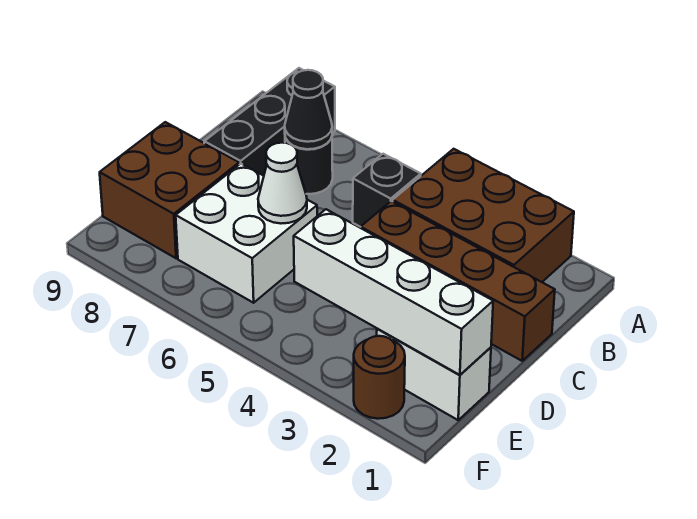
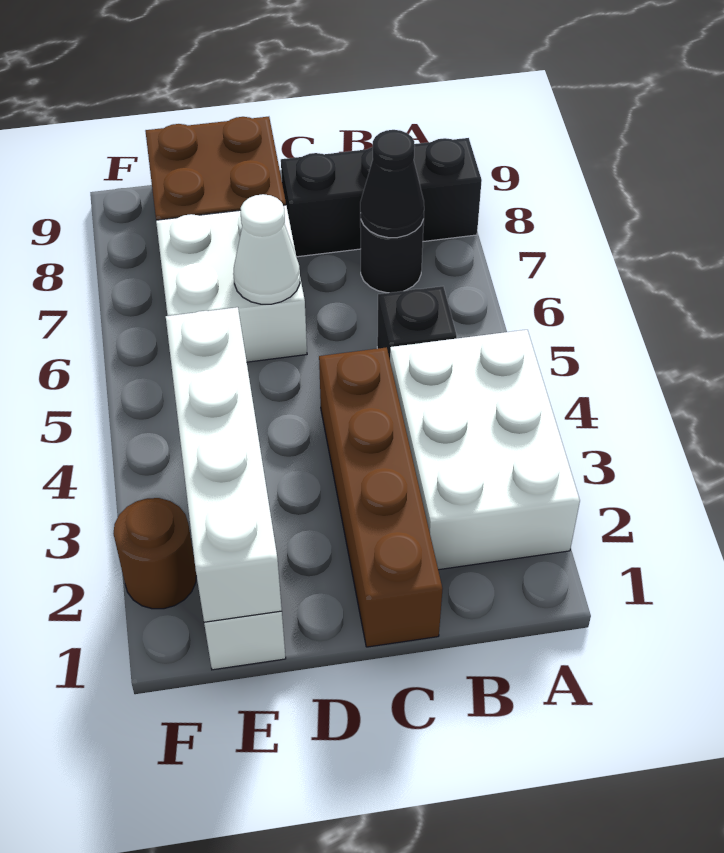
brown 2x3 brick [393,149,574,282] -> white 2x3 brick [390,330,580,570]

